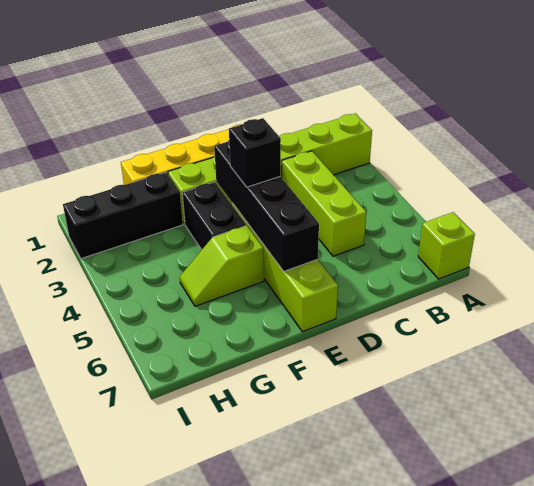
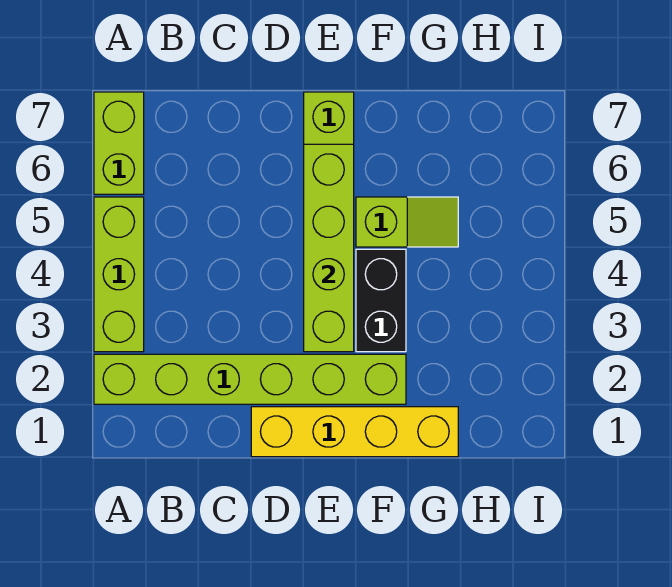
lime 1x1 brick [418,212,475,279] -> lime 1x2 brick [94,92,144,194]
lime 1x3 brick [282,151,366,256] -> lime 1x3 brick moved to [94,197,144,352]
black 1x4 brick [214,140,319,271] -> lime 1x4 brick [304,144,354,352]
black 1x1 brick [229,118,281,187] -> none
black 1x3 brick [63,172,183,259] -> none

